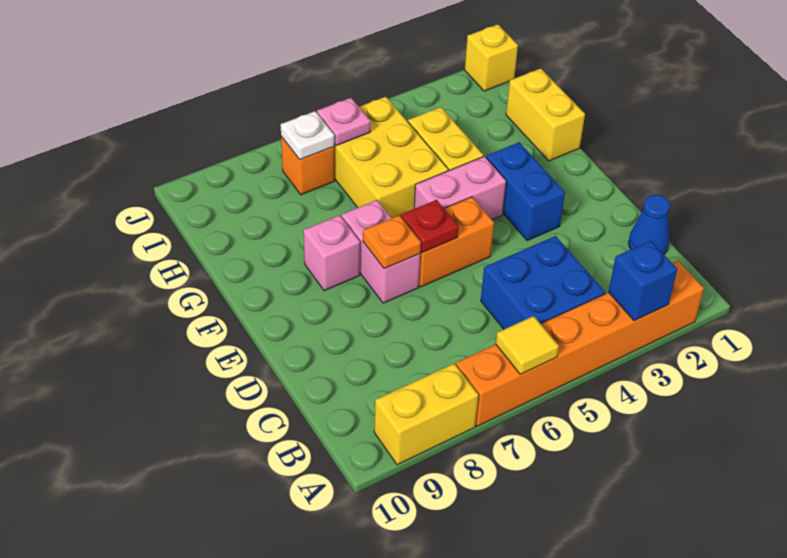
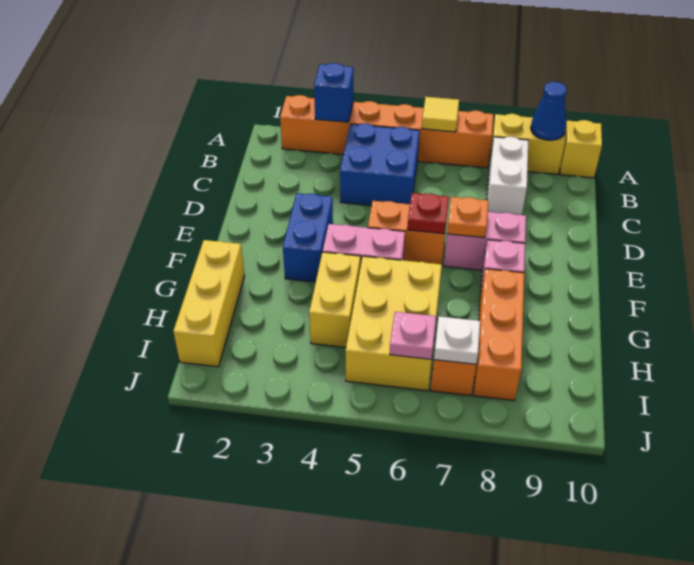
none -> white 1x2 brick [487,137,528,215]
blue 1x1 cone [628,195,670,254] -> blue 1x1 cone moved to [531,82,567,140]
pink 1x2 brick [342,200,420,303] -> pink 1x2 brick turned to [444,212,526,270]
yellow 1x2 brick [506,68,585,161] -> yellow 1x3 brick [173,240,244,367]
none -> orange 1x3 brick [474,269,524,401]
yellow 1x1 brick [465,24,518,91] -> yellow 1x1 brick moved to [560,120,602,178]

